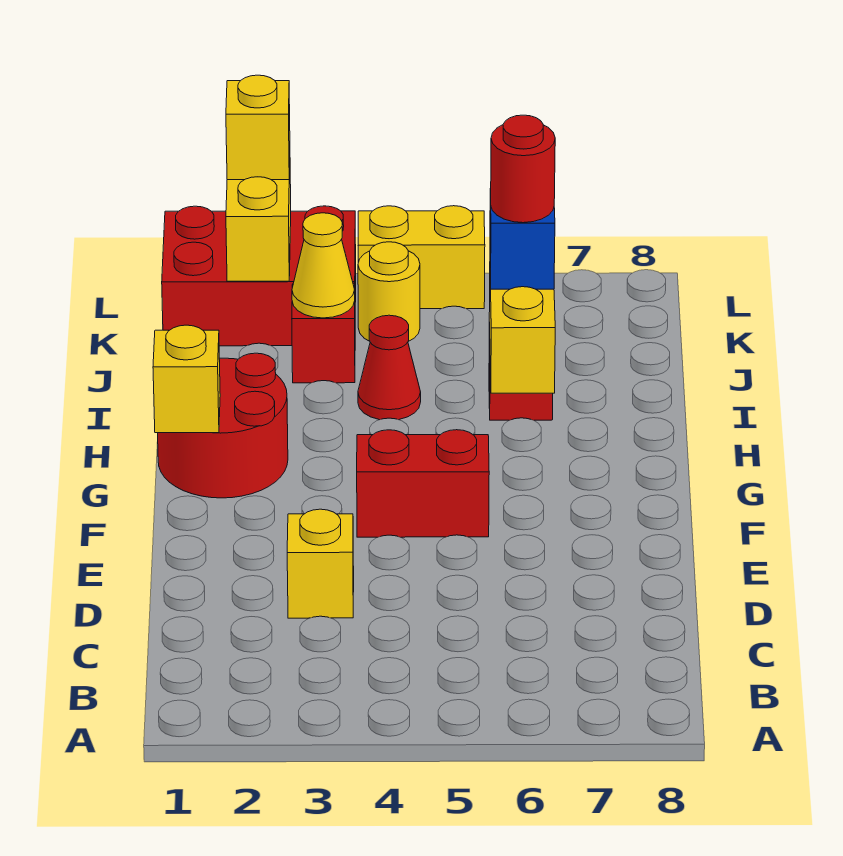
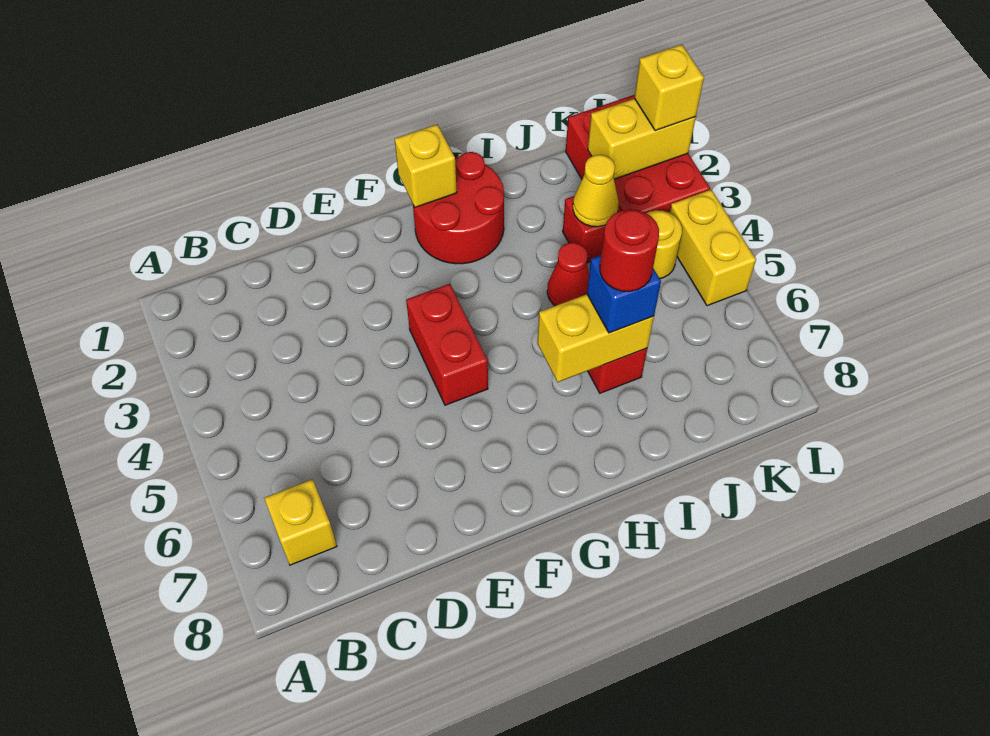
yellow 1x1 brick [287,509,354,618] -> yellow 1x1 brick moved to [264,479,337,565]

